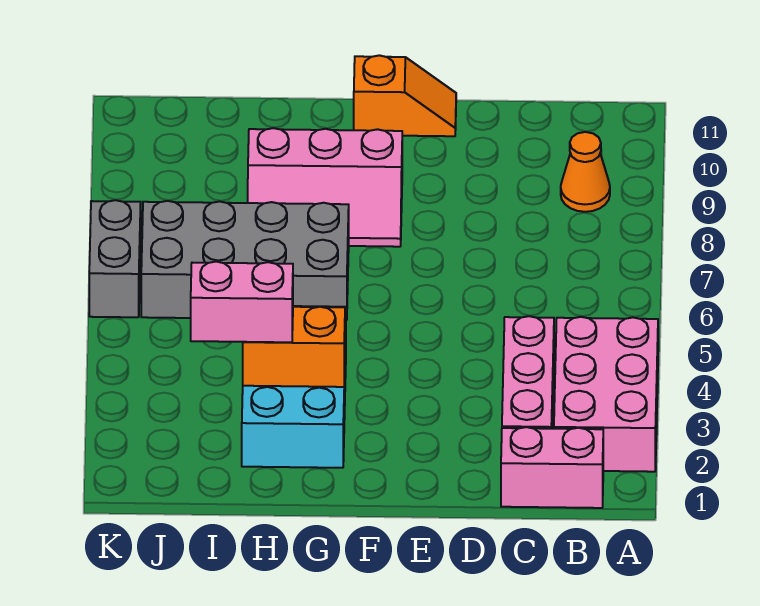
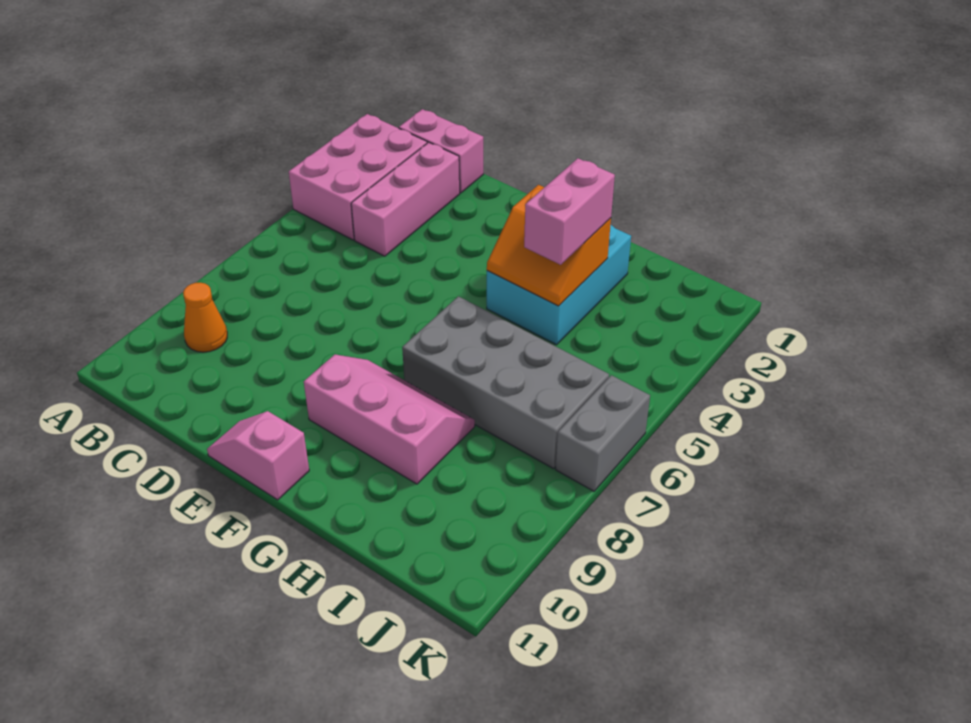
orange 1x2 slope [354,55,456,136] -> pink 1x2 slope [207,411,309,500]
pink 1x2 brick [191,262,293,342] -> pink 1x2 brick turned to [524,158,615,265]

